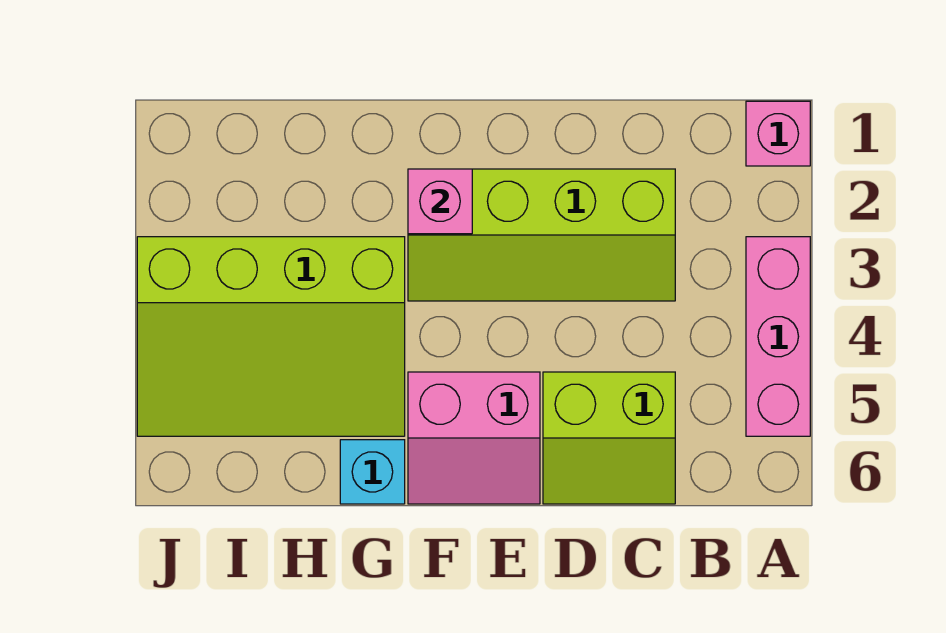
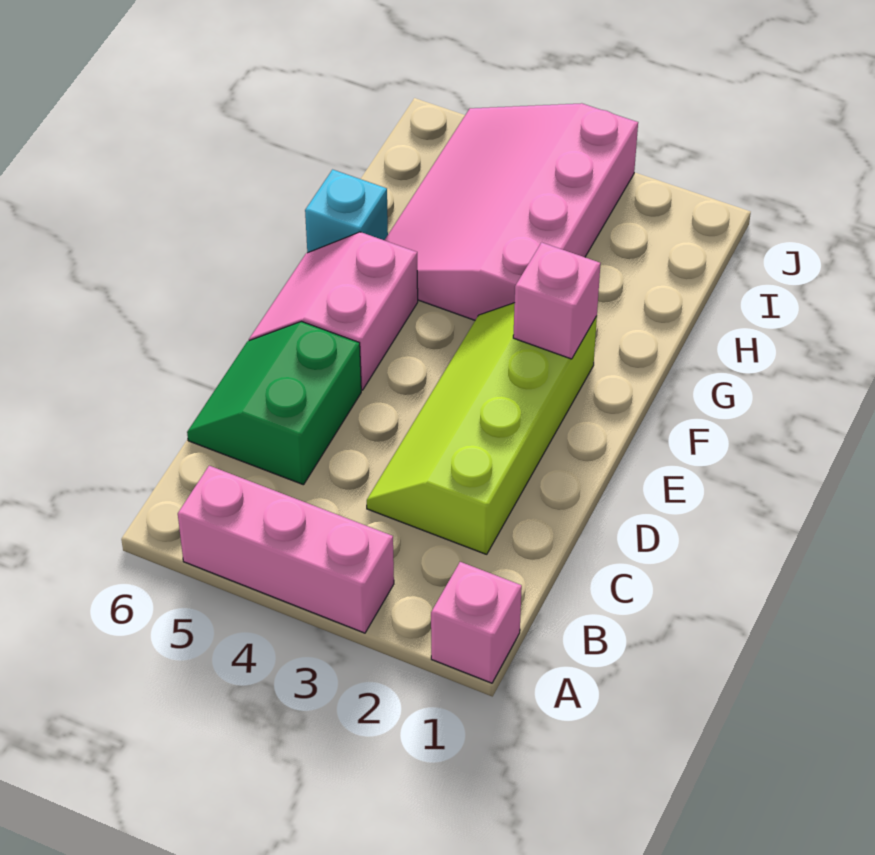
lime 2x2 slope [543,372,675,504] -> green 2x2 slope [187,322,361,485]
lime 3x4 slope [137,237,405,436] -> pink 3x4 slope [384,103,638,320]

